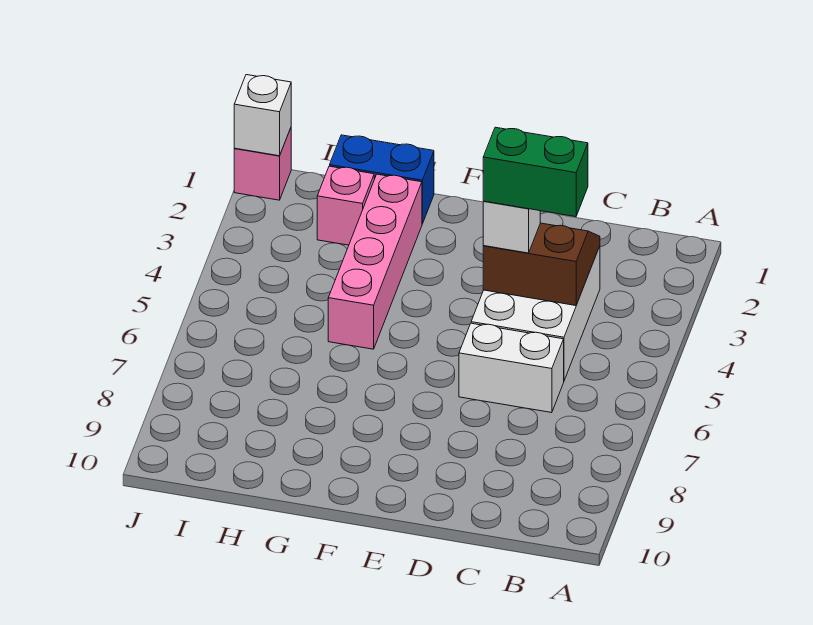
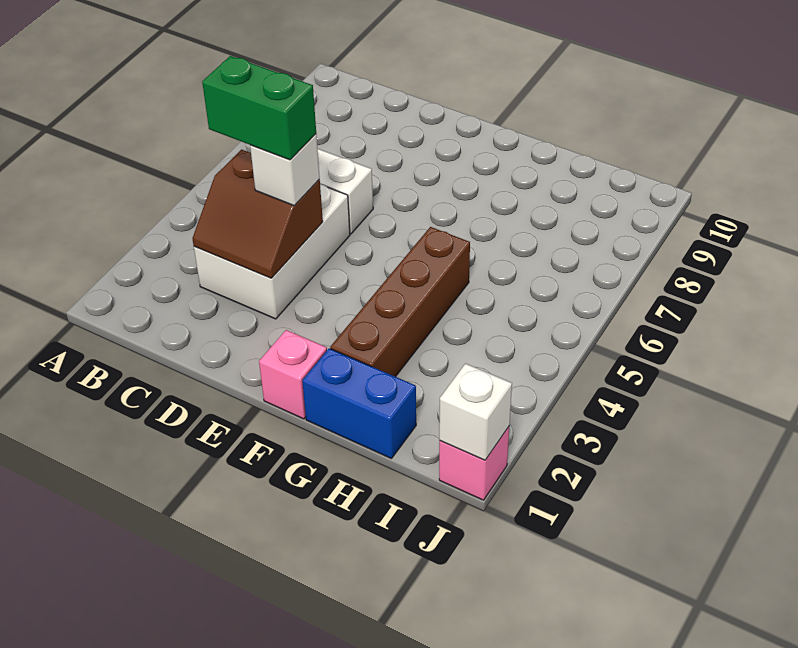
pink 1x4 brick [328,174,422,349] -> brown 1x4 brick [330,227,470,377]
pink 1x1 brick [317,166,374,245] -> pink 1x1 brick moved to [259,330,327,419]

